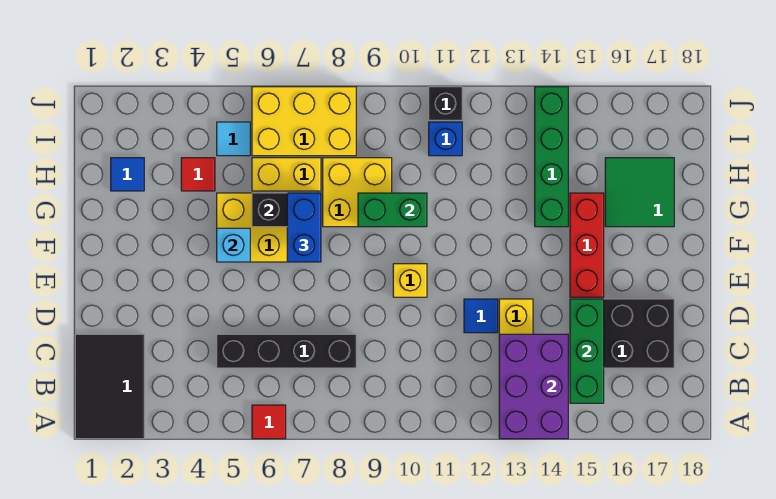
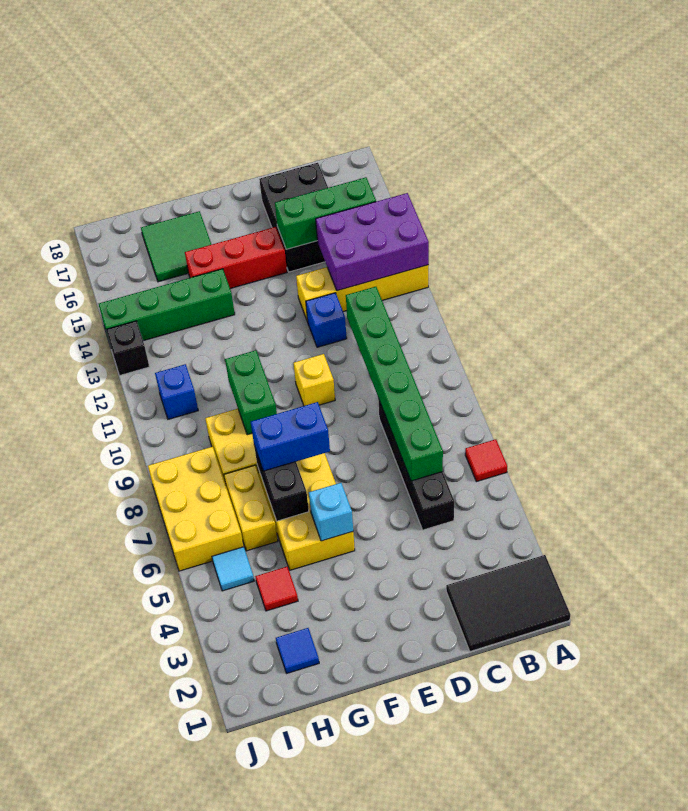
none -> green 1x6 brick [346,287,443,481]
blue 1x1 tile [464,299,498,333] -> blue 1x1 brick [306,293,347,347]
black 1x1 brick [429,87,462,120] -> black 1x1 brick moved to [106,321,149,375]

